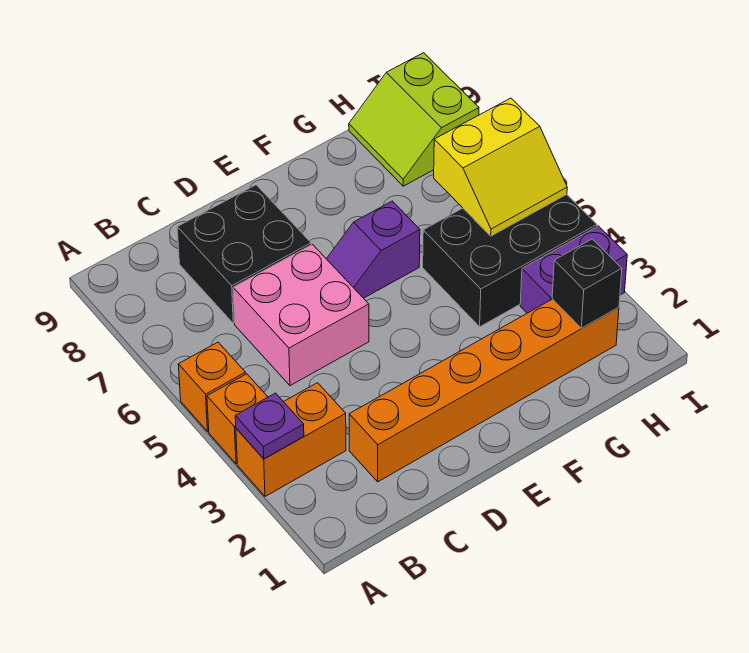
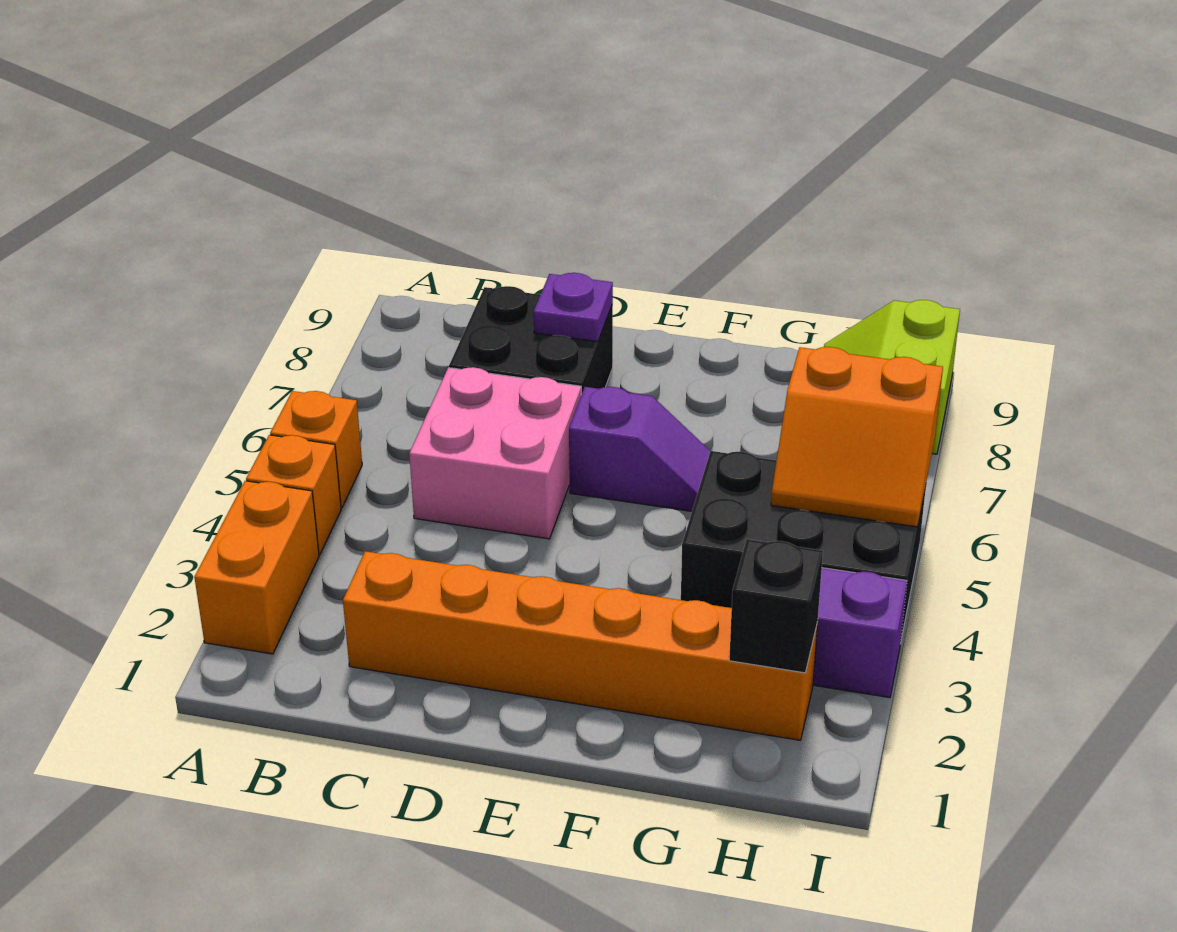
orange 1x2 brick [236,383,346,496] -> orange 1x2 brick turned to [194,481,319,654]
purple 1x1 plate [235,393,304,459] -> purple 1x1 plate moved to [533,273,613,342]
purple 1x2 slope [327,201,420,298] -> purple 1x2 slope turned to [569,387,710,511]
yellow 2x2 slope [434,98,567,236] -> orange 2x2 slope [771,347,943,527]

